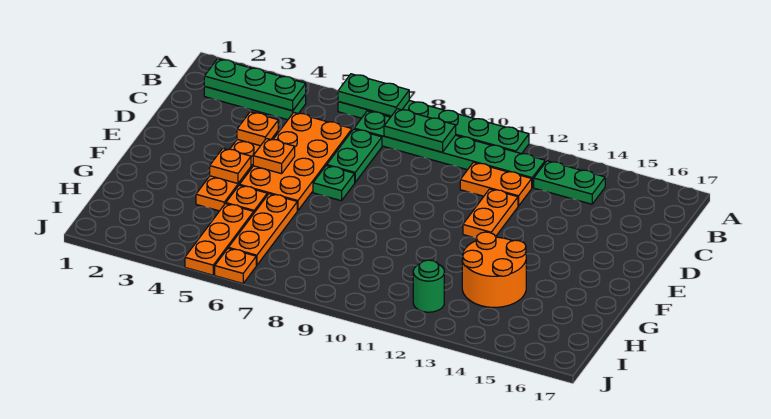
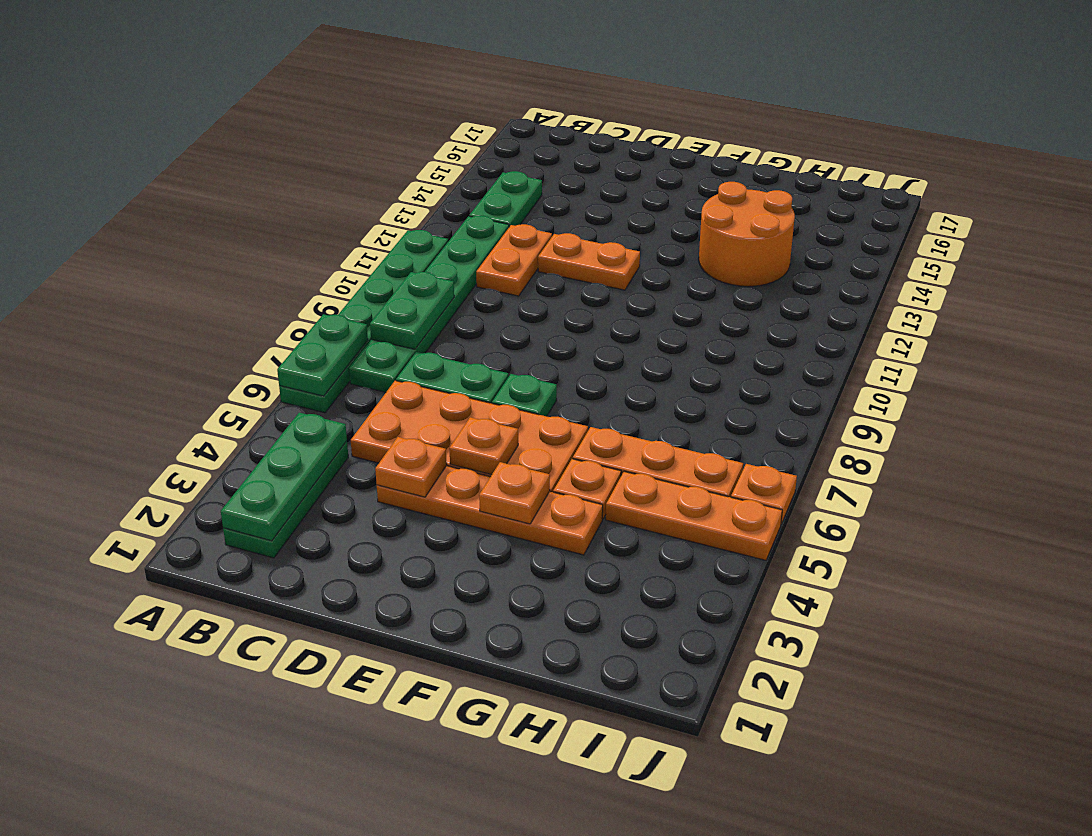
green 1x1 round brick [413,260,444,312] -> none

